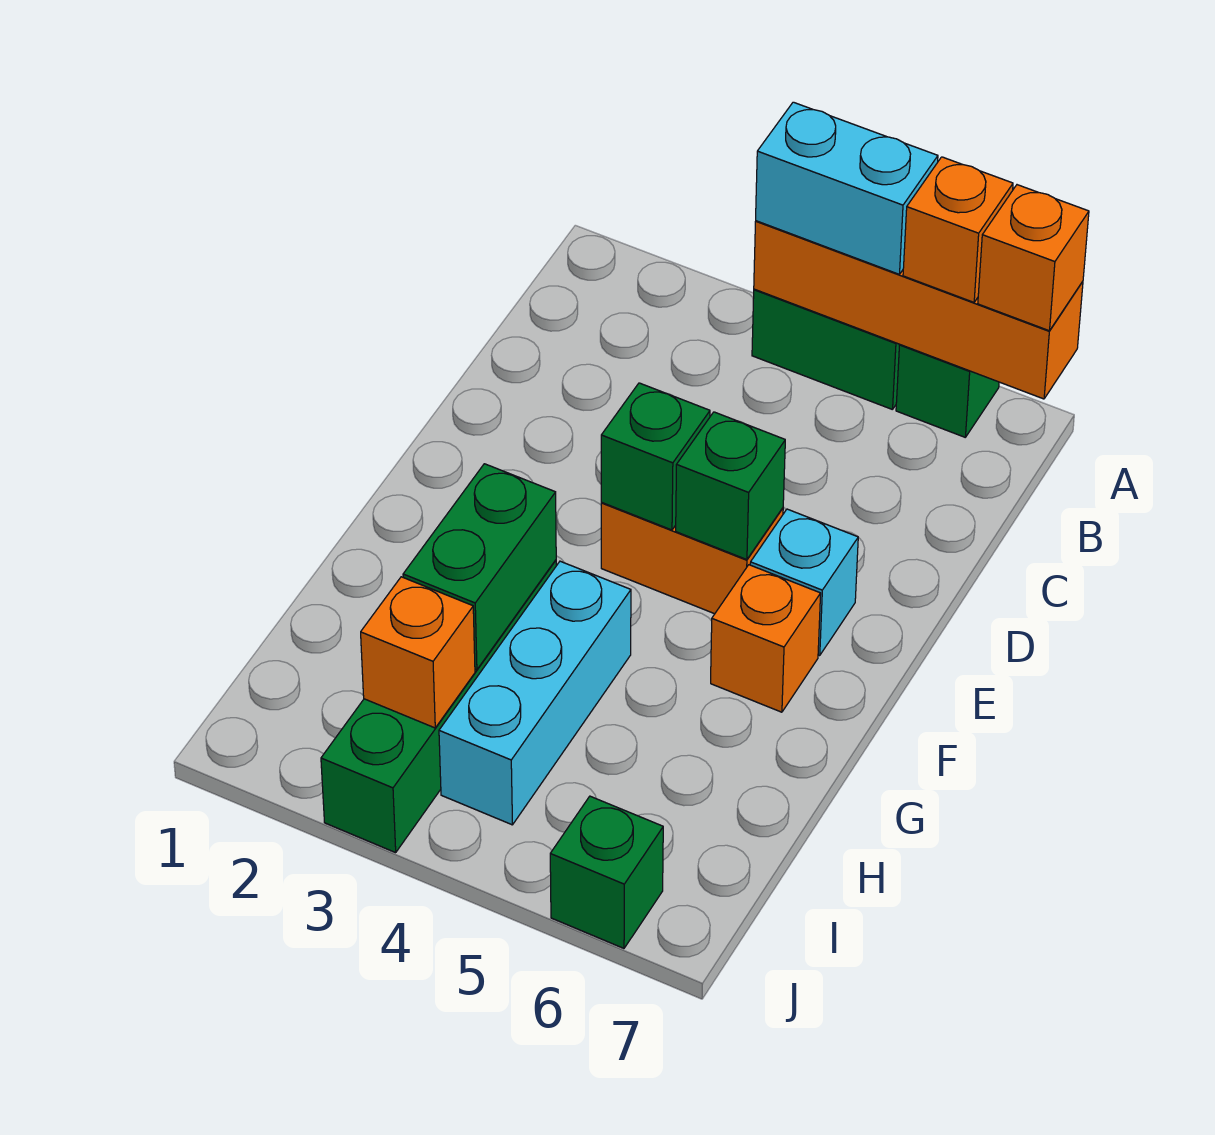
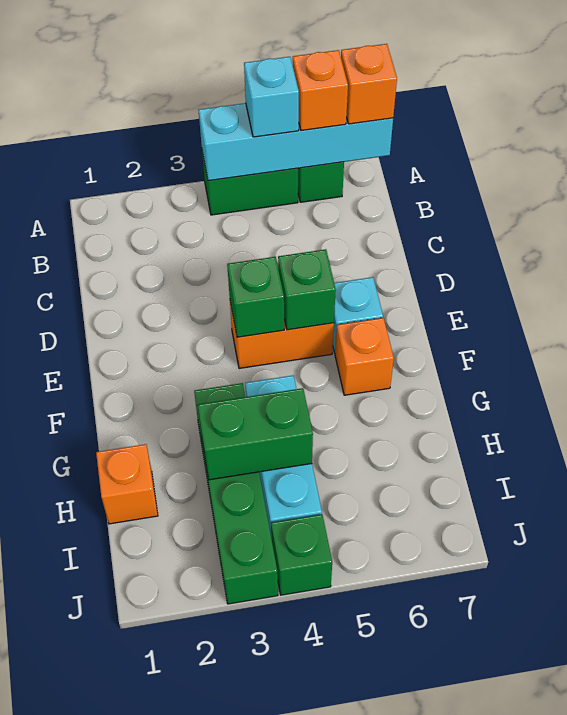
orange 1x4 brick [754,221,1083,399] -> cyan 1x4 brick [199,103,393,181]
cyan 1x2 brick [756,102,938,274] -> cyan 1x1 brick [244,57,299,137]
green 1x2 brick [403,464,556,670] -> green 1x2 brick turned to [198,388,313,480]
orange 1x1 brick [361,577,475,728] -> orange 1x1 brick moved to [96,444,158,524]
green 1x1 brick [550,796,663,948] -> green 1x1 brick moved to [271,514,332,595]

